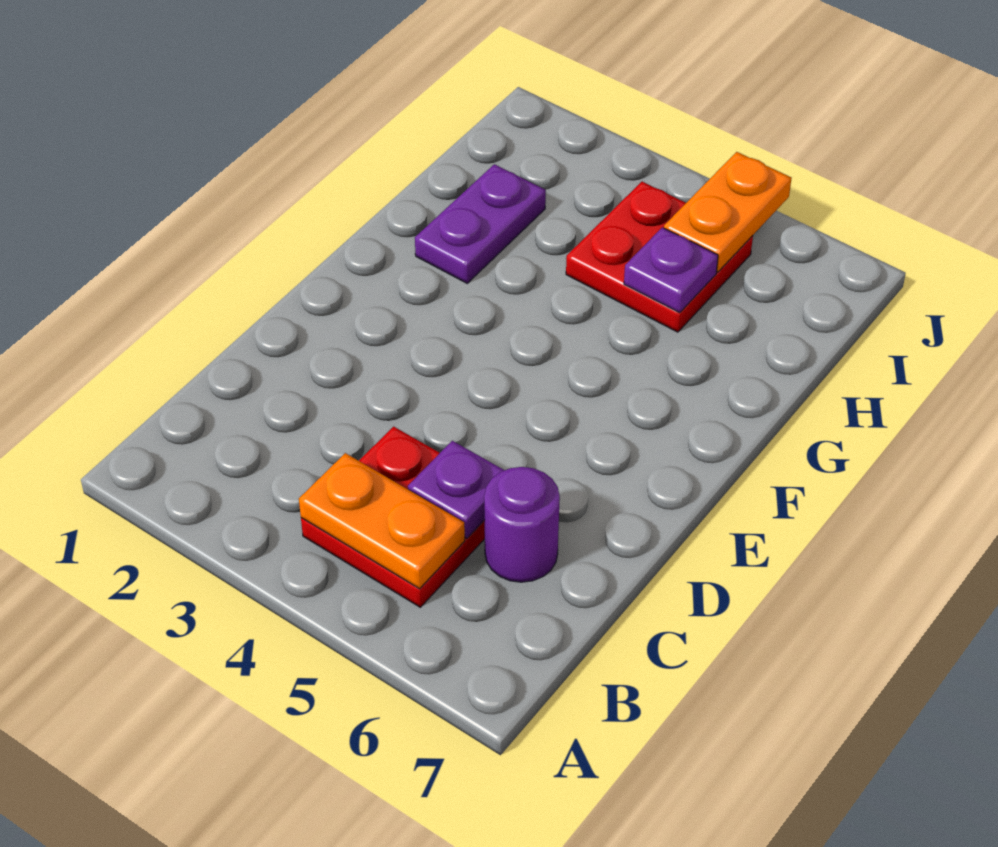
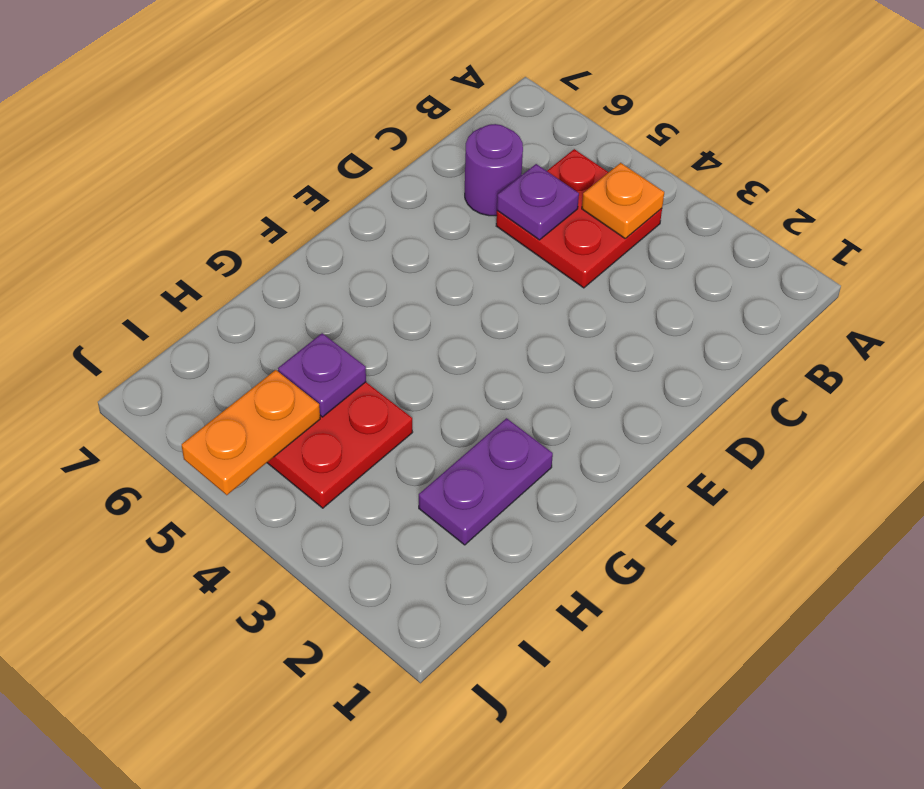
orange 1x2 plate [299,453,465,589] -> orange 1x1 plate [582,163,664,238]

